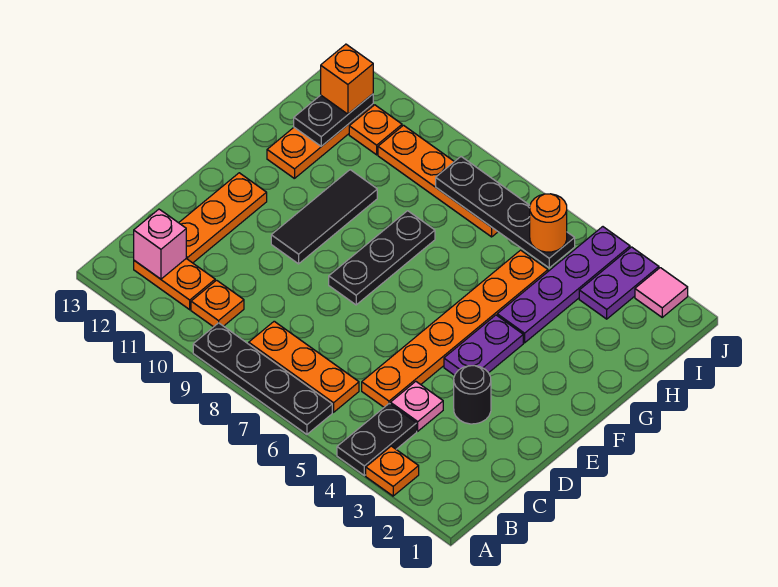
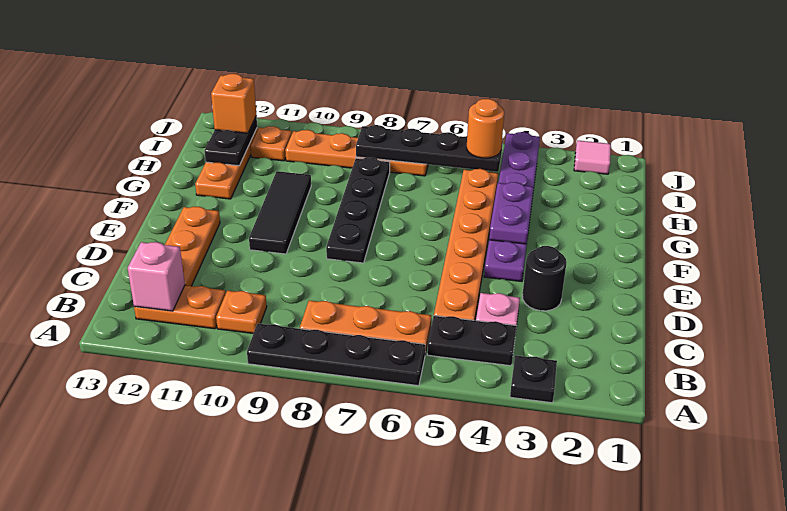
orange 1x1 plate [366,446,419,496] -> black 1x1 plate [510,355,557,403]
black 1x2 plate [337,404,417,475] -> black 1x2 plate turned to [427,316,516,366]
black 1x3 plate [329,211,435,305] -> black 1x4 plate [326,157,390,263]
purple 1x2 plate [579,247,659,319] -> purple 1x2 plate moved to [489,182,534,244]

